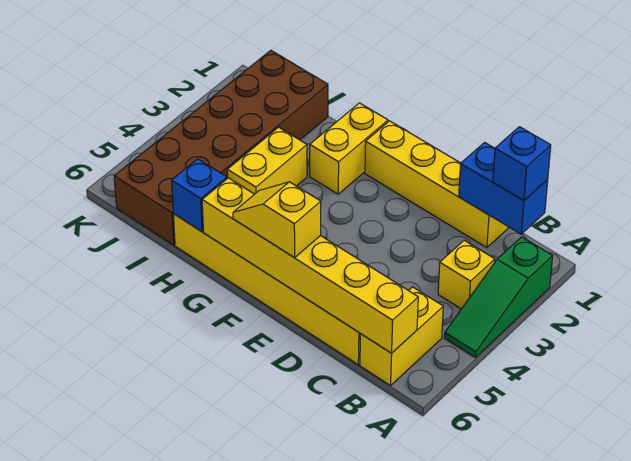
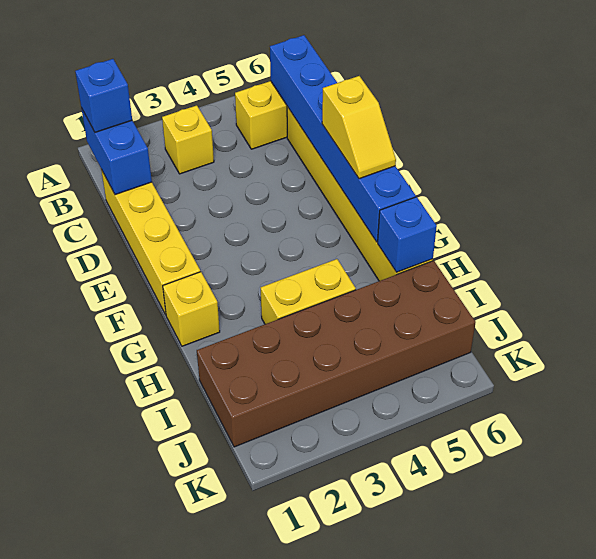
green 1x3 slope [445,237,553,357] -> none
yellow 1x6 brick [202,178,418,353] -> blue 1x6 brick [270,35,416,242]
yellow 1x2 brick [310,103,388,194] -> yellow 1x1 brick [163,272,220,346]

